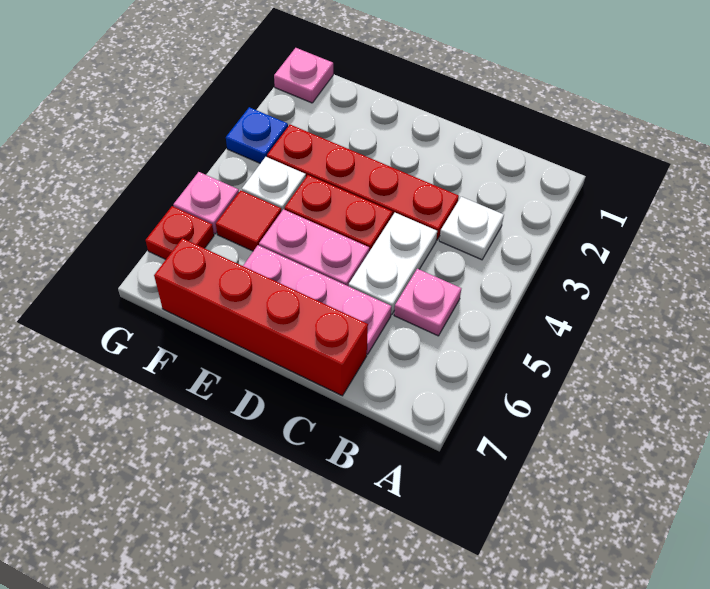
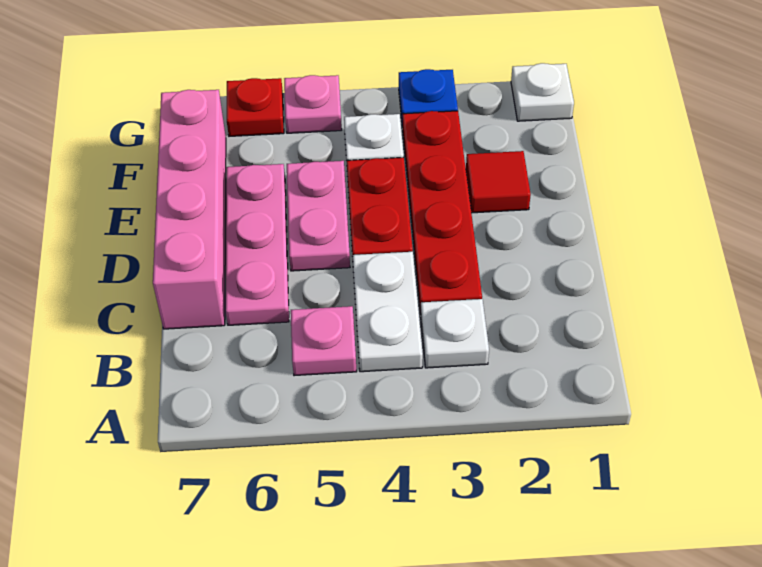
white 1x2 plate [349,213,437,315] -> white 1x2 plate turned to [353,252,423,372]
red 1x4 brick [154,238,368,396] -> pink 1x4 brick [153,90,226,329]
red 1x1 tile [216,190,281,251] -> red 1x1 tile moved to [466,151,531,213]
pink 1x1 plate [274,48,333,103] -> white 1x1 plate [511,63,574,121]

